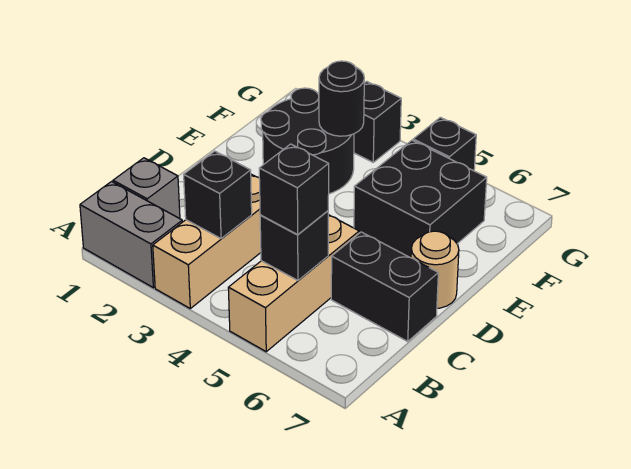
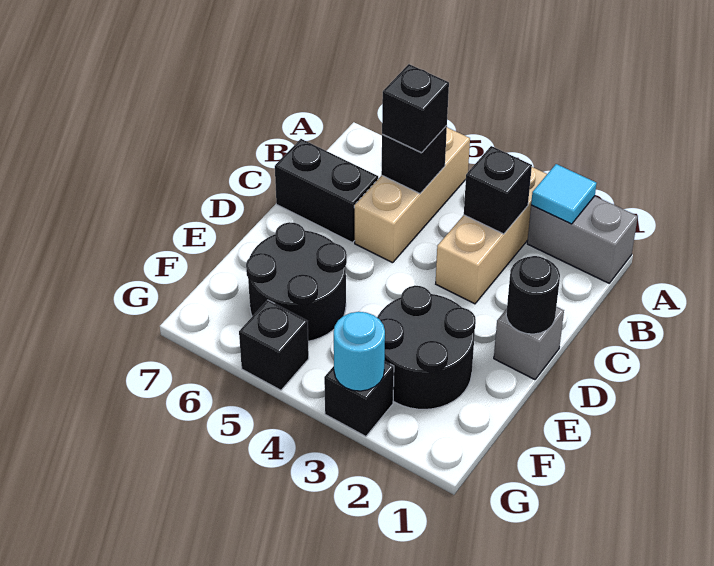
none -> cyan 1x1 tile [531,164,597,224]
grey 1x1 brick [113,158,180,219] -> grey 1x1 brick moved to [494,307,564,380]
tan 1x1 round brick [411,231,459,308] -> none
black 2x2 brick [354,140,487,258] -> black 2x2 round brick [246,222,347,341]
black 1x1 round brick [319,61,364,136] -> black 1x1 round brick moved to [506,256,560,334]
none -> cyan 1x1 round brick [334,312,385,391]

